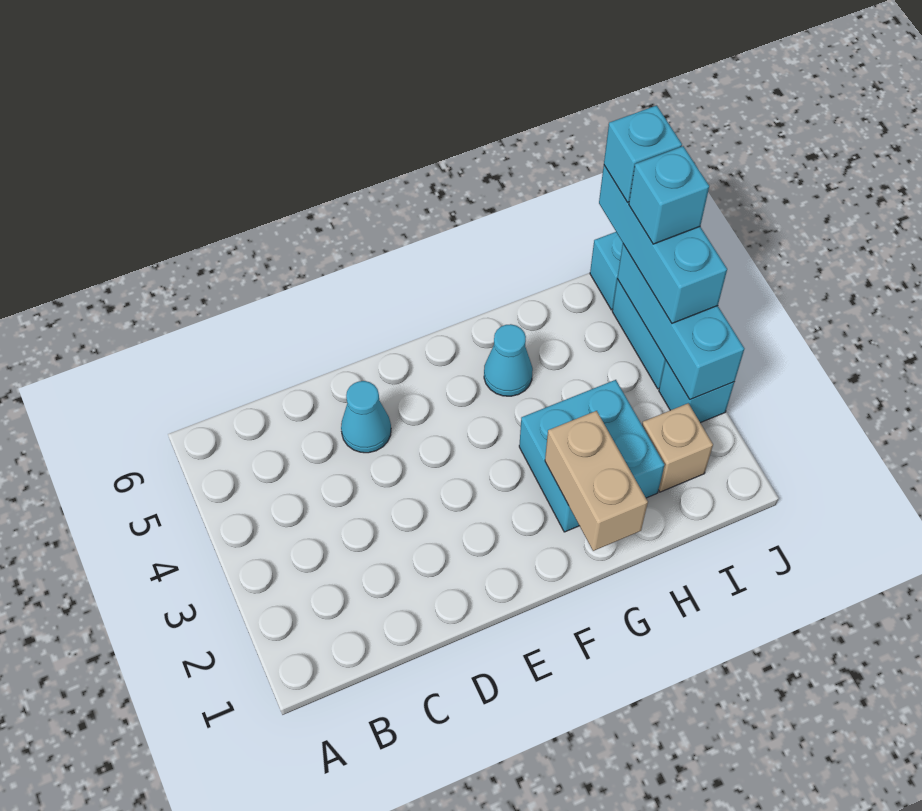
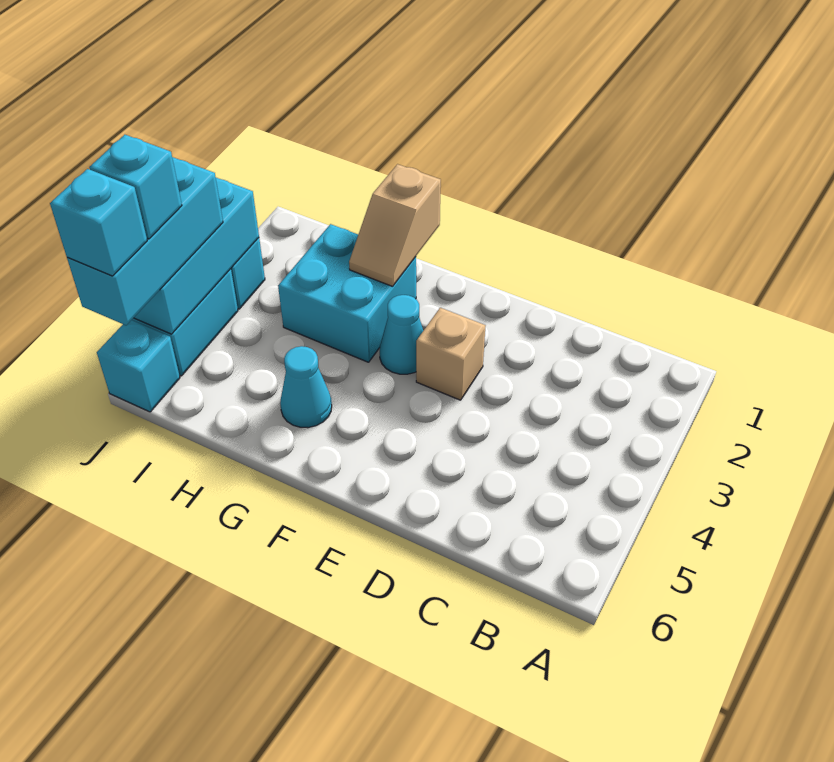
cyan 1x1 cone [341,381,391,453] -> cyan 1x1 cone moved to [380,295,423,374]
tan 1x2 brick [545,411,648,551] -> tan 1x2 slope [349,164,441,286]
tan 1x1 brick [642,403,713,492] -> tan 1x1 brick moved to [416,308,486,400]

